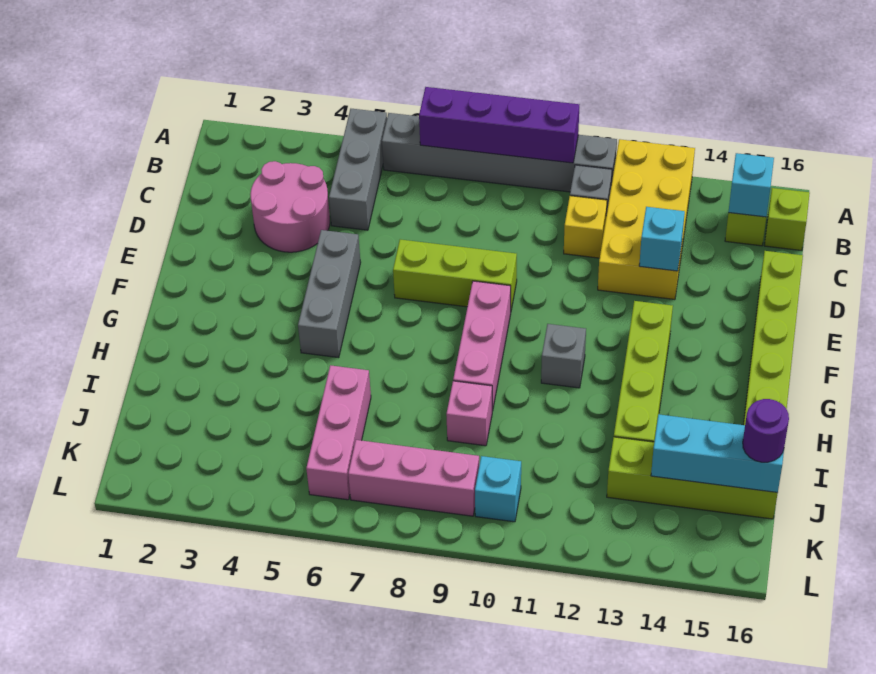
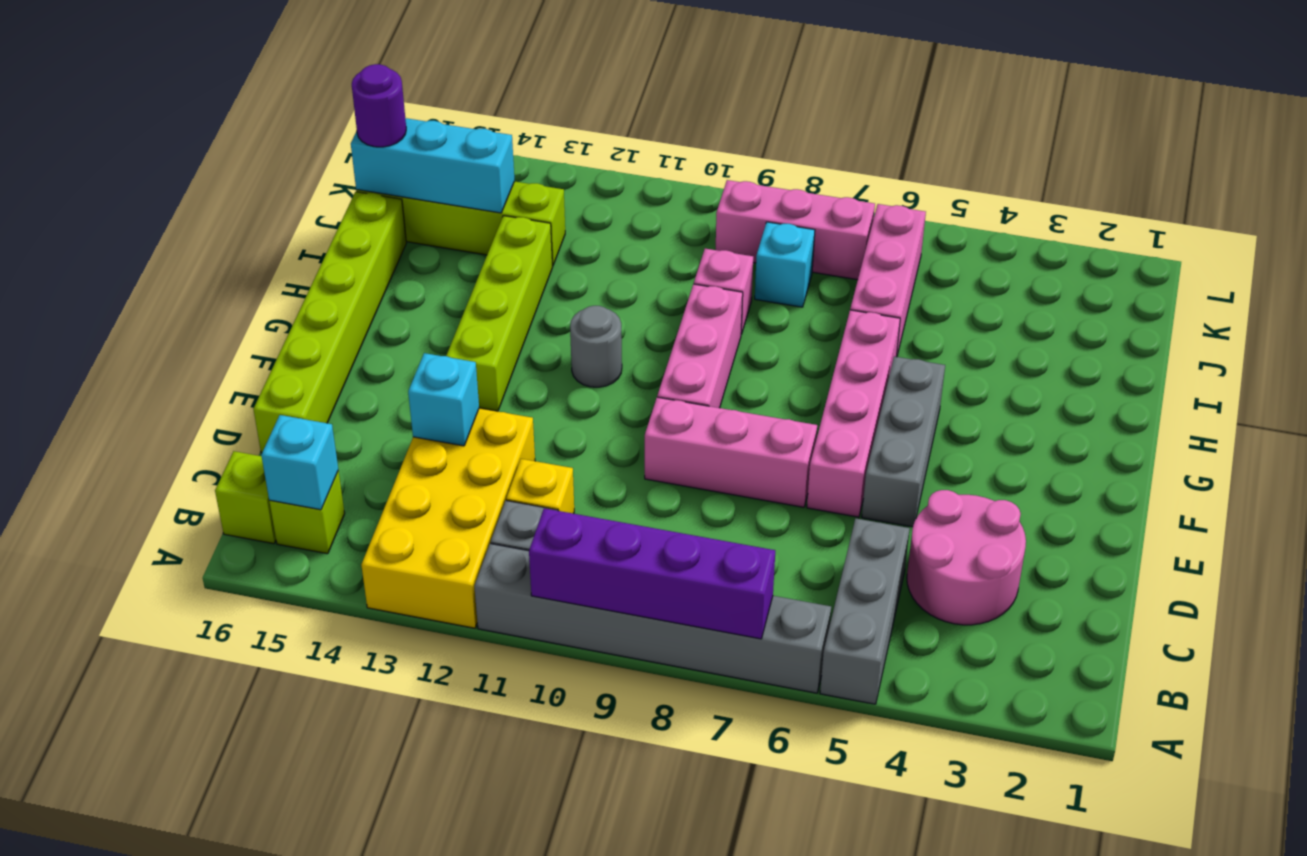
none -> pink 1x4 brick [807,310,900,517]
lime 1x3 brick [393,239,517,310] -> pink 1x3 brick [645,397,817,507]
grey 1x1 brick [541,324,586,388] -> grey 1x1 round brick [570,306,622,387]
cyan 1x1 brick [475,456,521,522] -> cyan 1x1 brick moved to [755,222,815,307]

